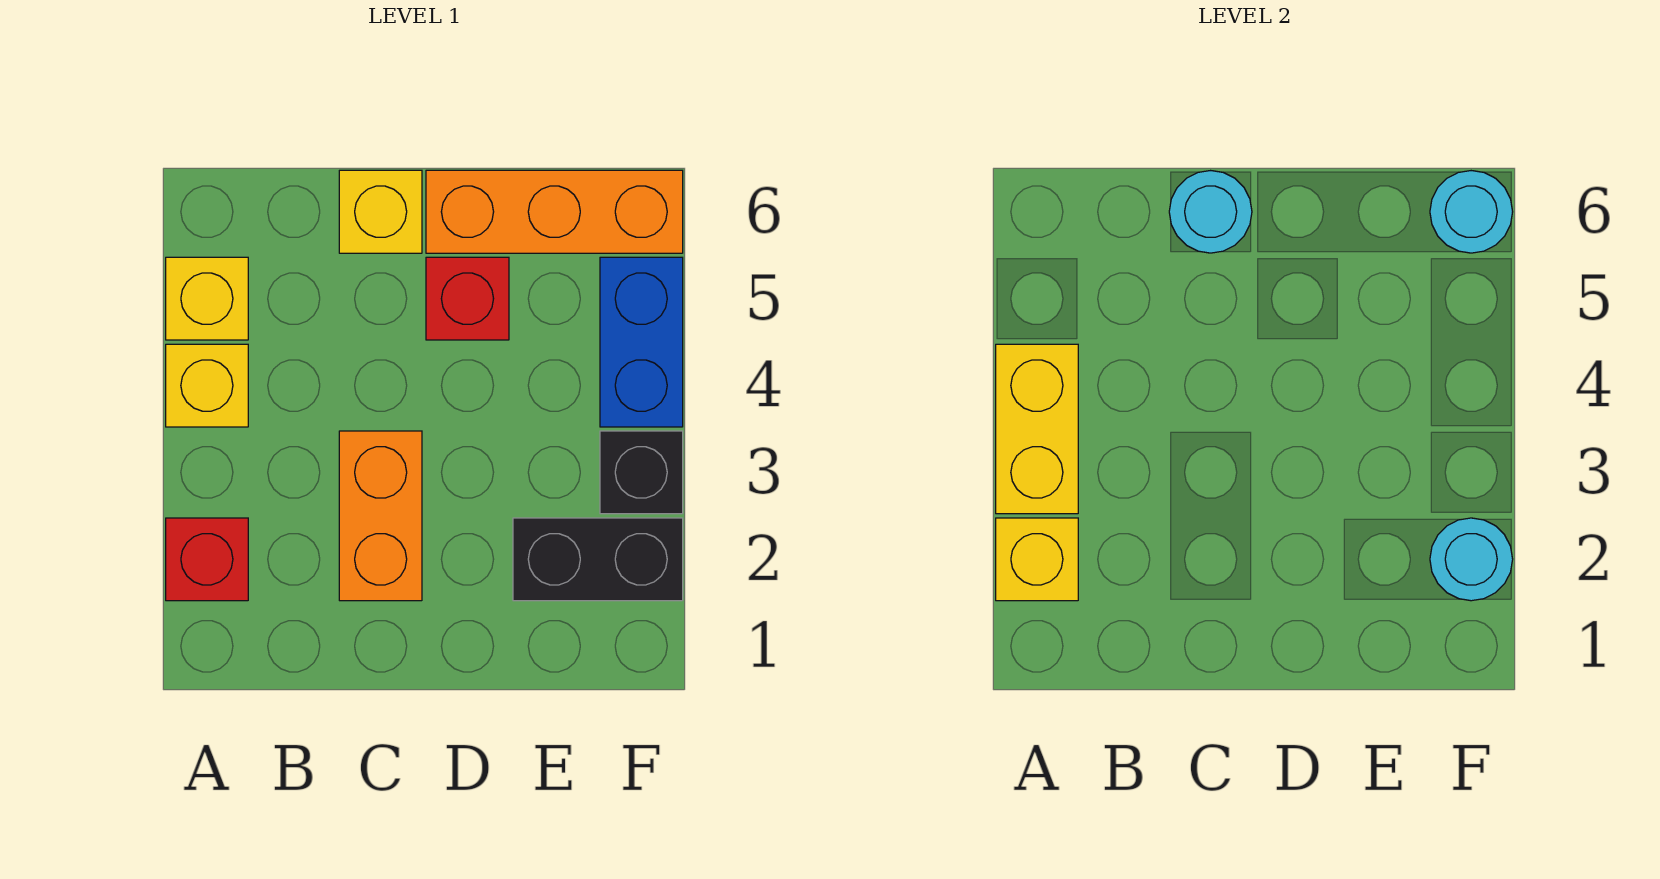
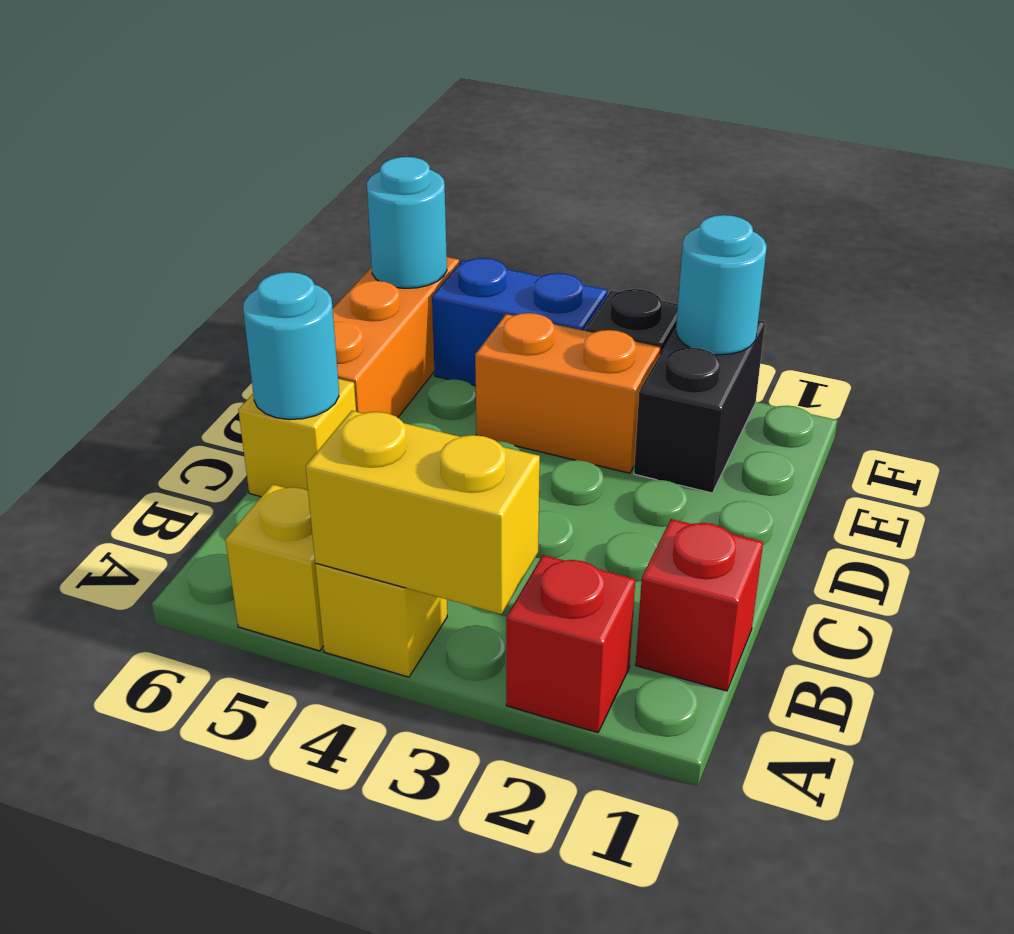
yellow 1x1 brick [996,518,1078,601] -> none
orange 1x2 brick [339,431,422,601] -> orange 1x2 brick moved to [475,313,660,473]
red 1x1 brick [426,257,509,340] -> red 1x1 brick moved to [636,519,763,691]

